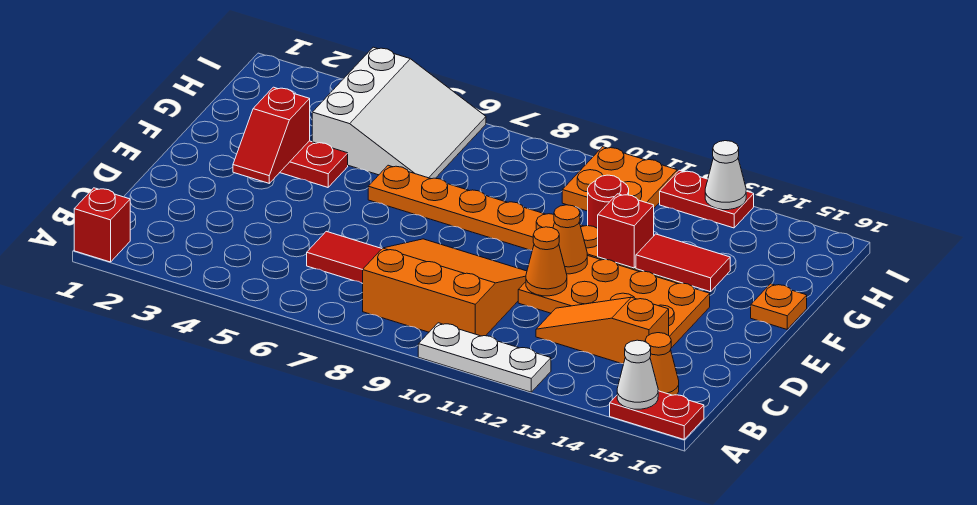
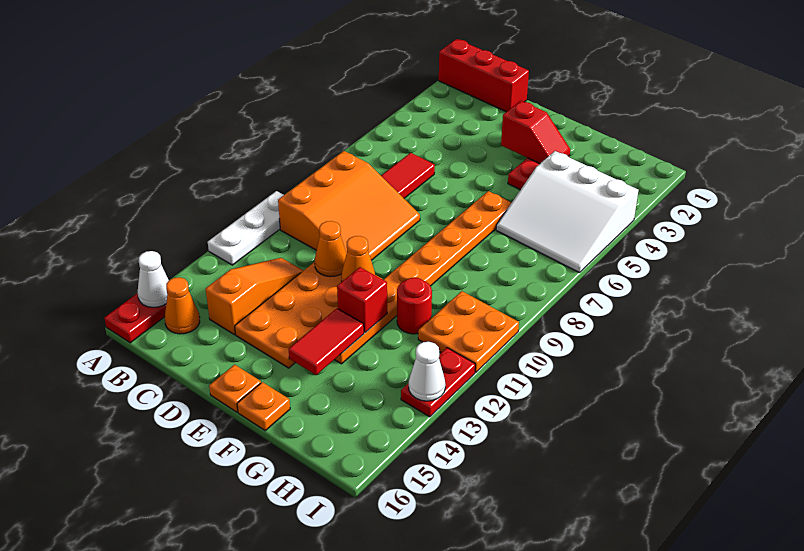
red 1x1 brick [74,188,130,262] -> red 1x3 brick [439,39,529,112]
red 1x2 slope [233,87,310,183] -> red 1x2 slope turned to [501,101,570,164]
none -> orange 1x1 plate [209,365,261,412]

